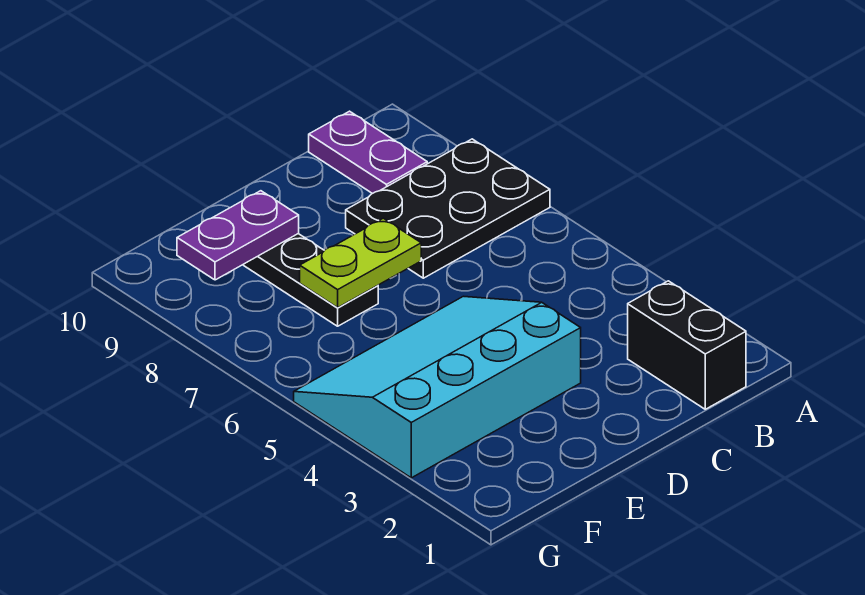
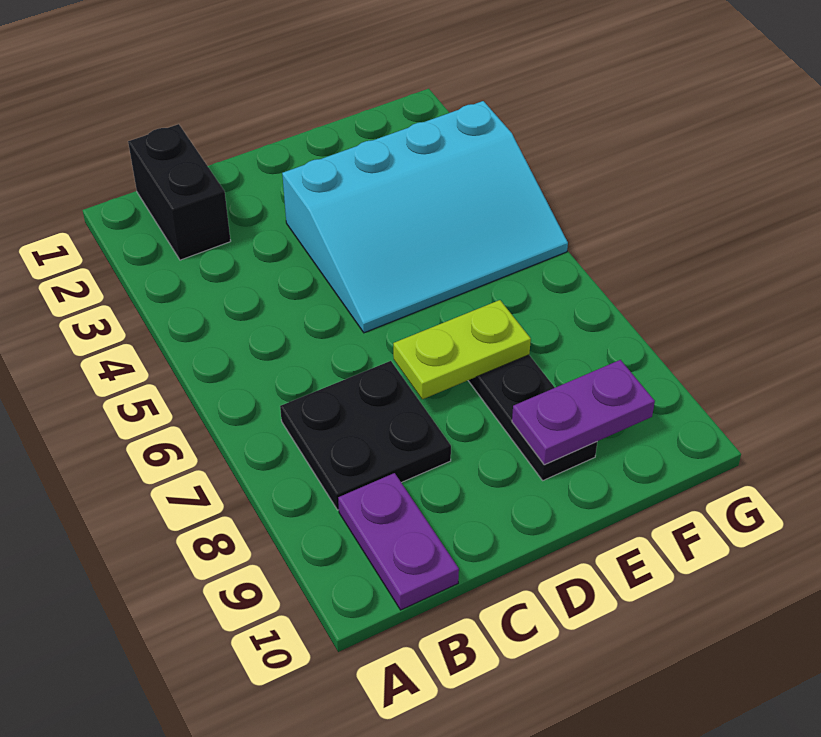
black 2x3 plate [346,139,550,278] -> black 2x2 plate [280,361,451,510]

